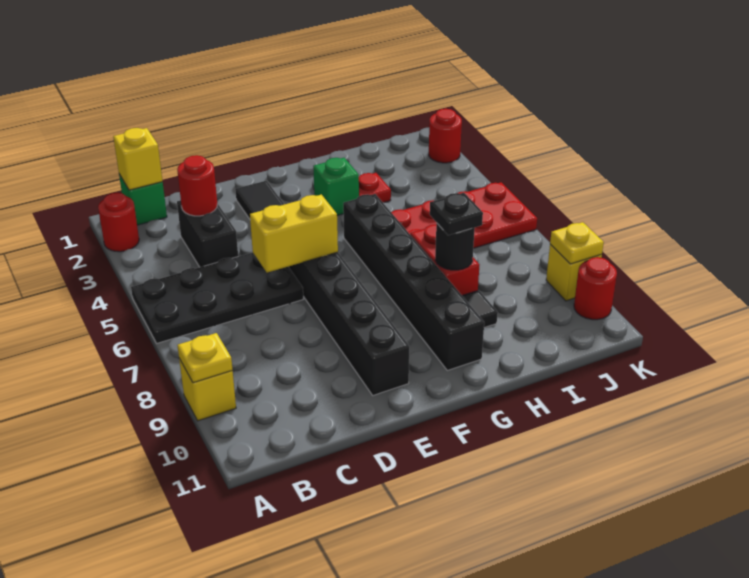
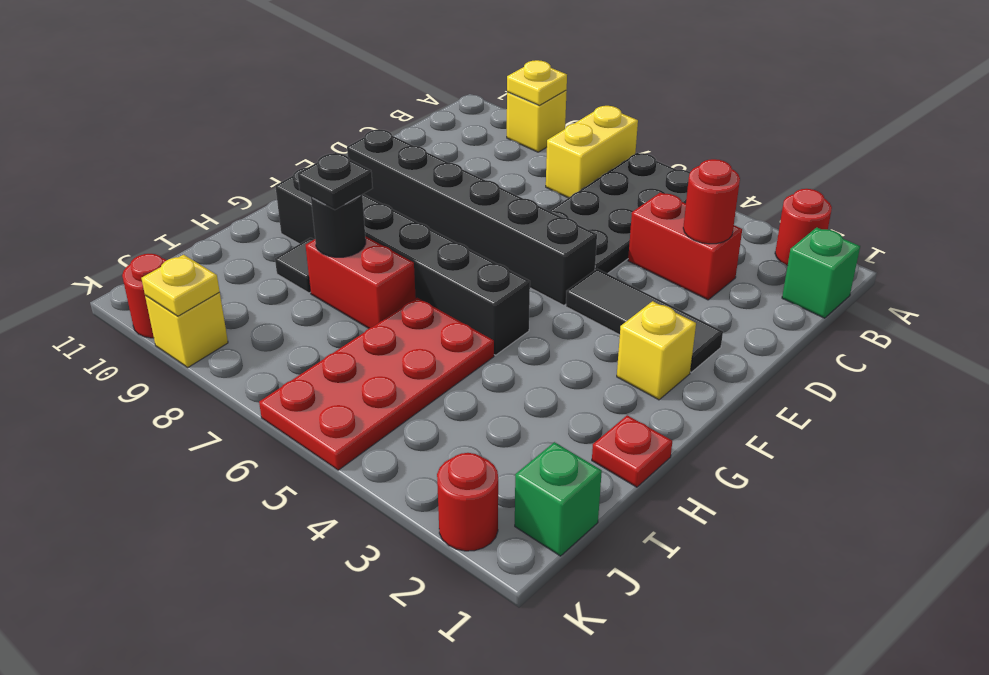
yellow 1x1 brick [113,128,163,190] -> yellow 1x1 brick moved to [617,301,696,400]
black 1x2 brick [177,200,238,267] -> red 1x2 brick [628,192,742,300]
yellow 1x2 brick [250,195,338,273] -> yellow 1x2 brick moved to [546,106,638,198]
green 1x1 brick [313,158,359,216] -> green 1x1 brick moved to [515,442,602,556]
red 1x1 plate [359,173,391,203] -> red 1x1 plate moved to [592,415,672,487]

